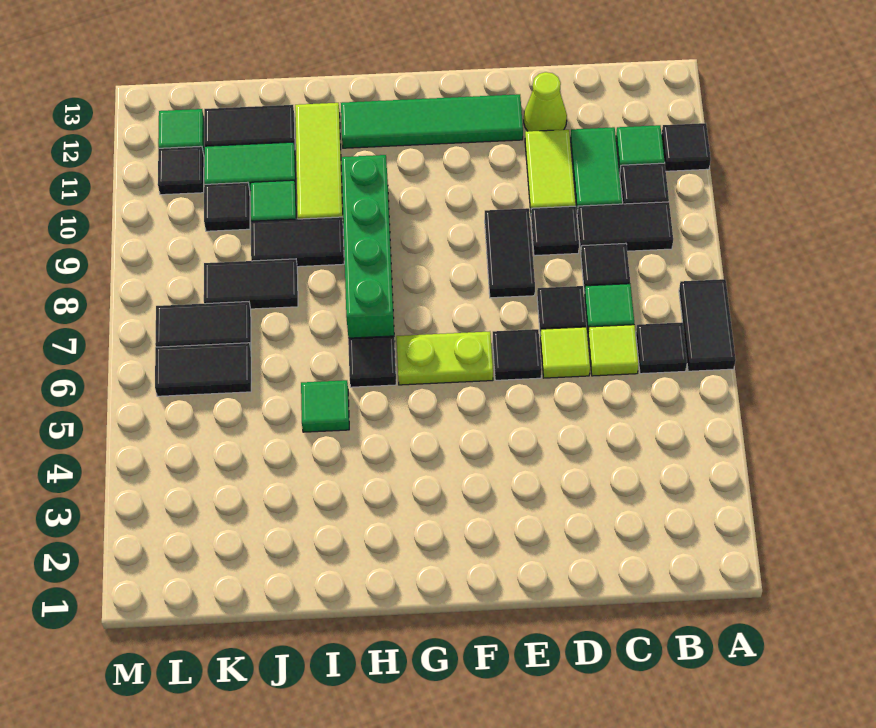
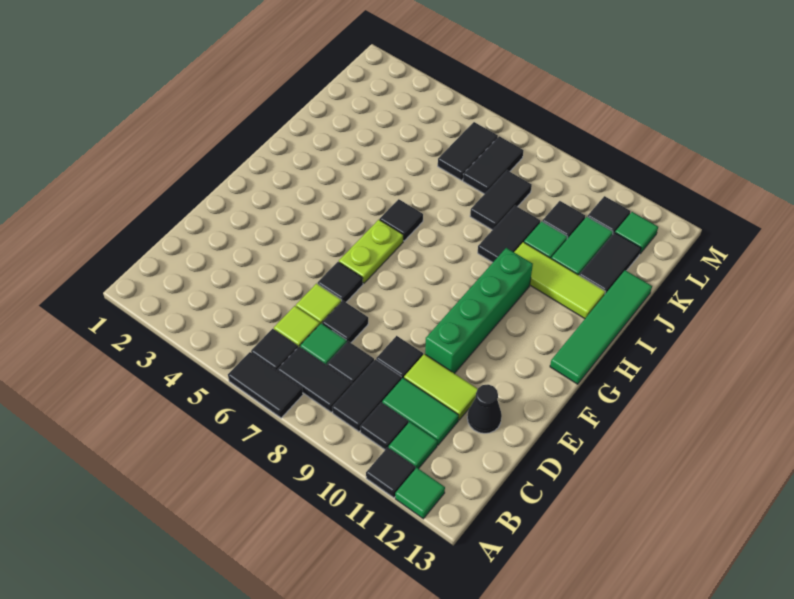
lime 1x1 cone [524,72,567,131] -> black 1x1 cone [467,385,502,433]
black 1x2 tile [485,208,535,298] -> black 1x2 tile moved to [278,347,352,412]
green 1x4 tile [341,94,523,148] -> green 1x4 tile moved to [550,270,652,384]
green 1x4 brick [341,155,394,338] -> green 1x4 brick turned to [425,248,533,374]
green 1x1 tile [301,380,349,432] -> green 1x1 tile moved to [395,468,445,519]

